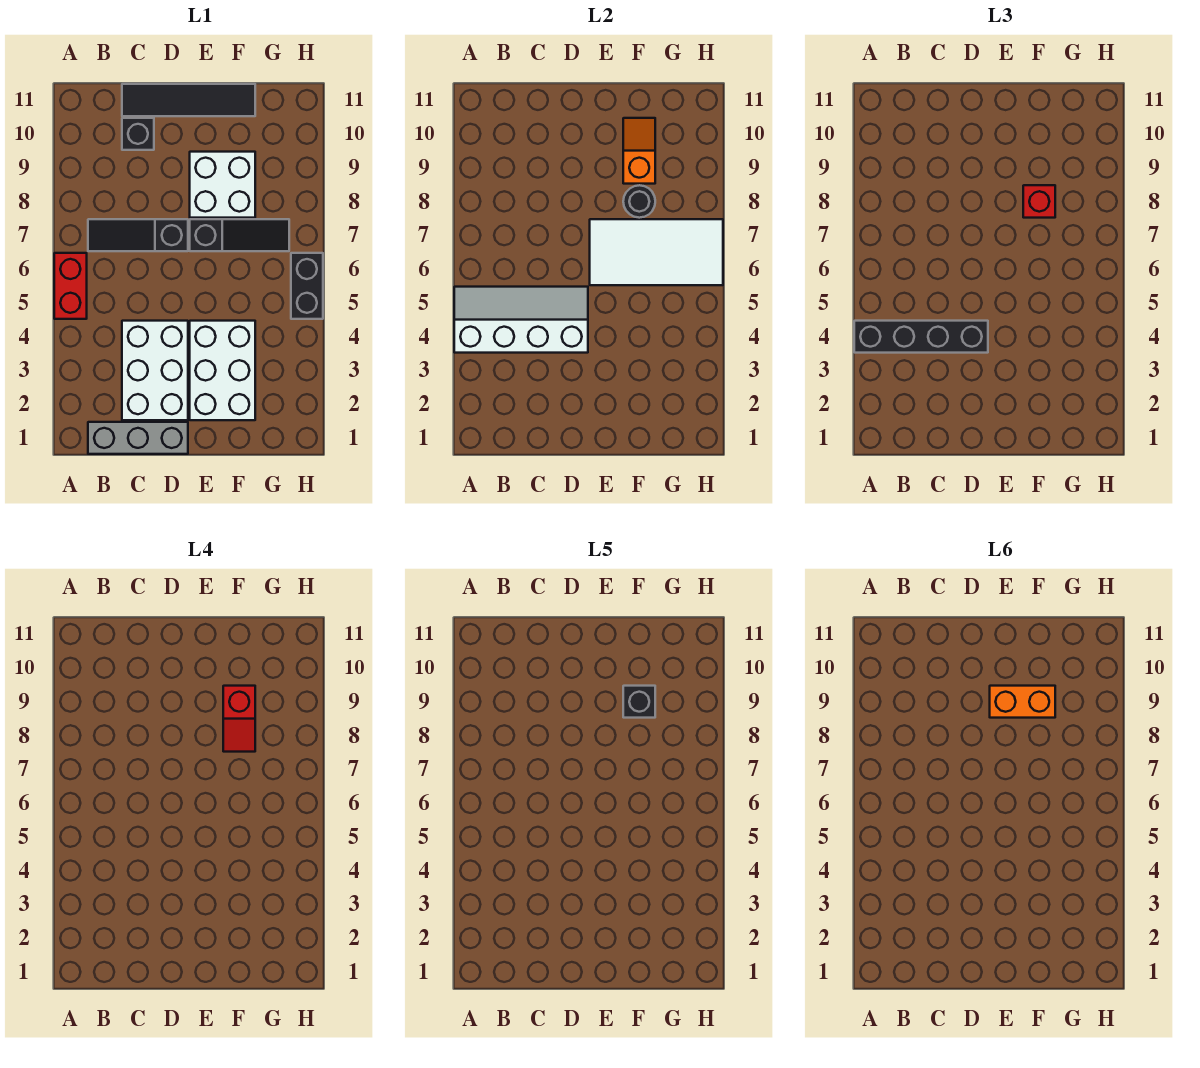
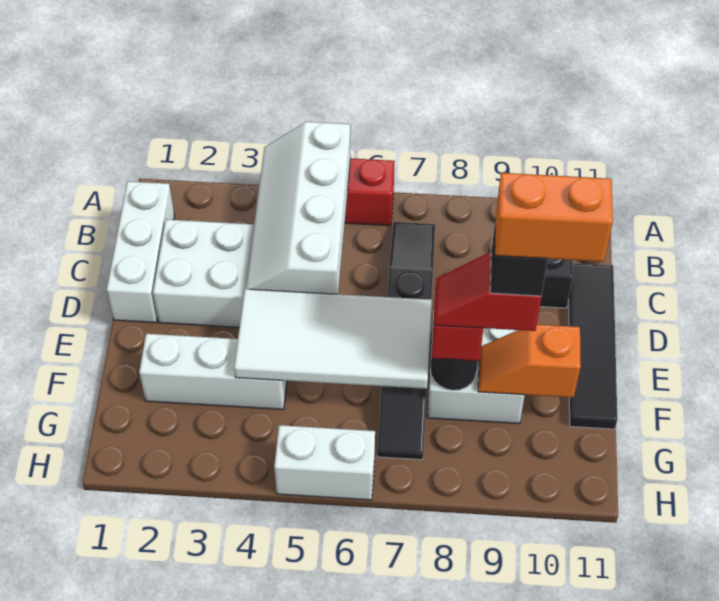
white 2x4 slope [454,287,588,353] -> white 2x4 slope turned to [246,122,351,294]
black 1x4 brick [854,321,988,353] -> none
grey 1x3 brick [88,422,188,454] -> white 1x3 brick [107,181,174,323]
white 2x3 brick [190,321,255,420] -> white 1x3 brick [139,334,287,409]
white 2x4 tile [590,219,723,285] -> white 2x4 tile turned to [234,289,432,389]
orange 1x2 brick [990,686,1055,718] -> orange 1x2 brick turned to [495,173,613,262]
orange 1x2 slope [623,118,655,184] -> orange 1x2 slope turned to [478,324,581,397]
black 1x2 brick [291,253,323,319] -> white 1x2 brick [274,425,375,500]

